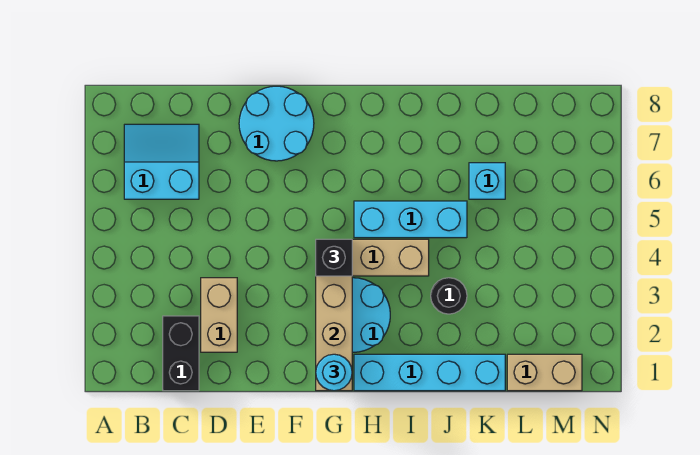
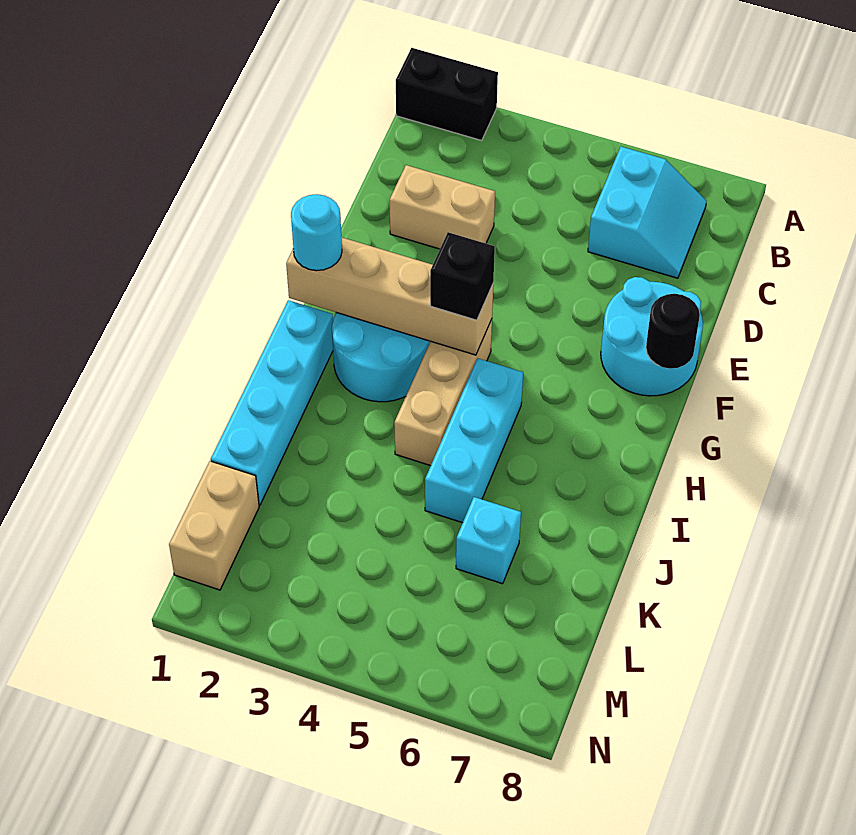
black 1x2 brick [163,316,199,391] -> black 1x2 brick moved to [396,48,498,140]
black 1x1 round brick [431,278,467,314] -> black 1x1 round brick moved to [646,294,700,369]

